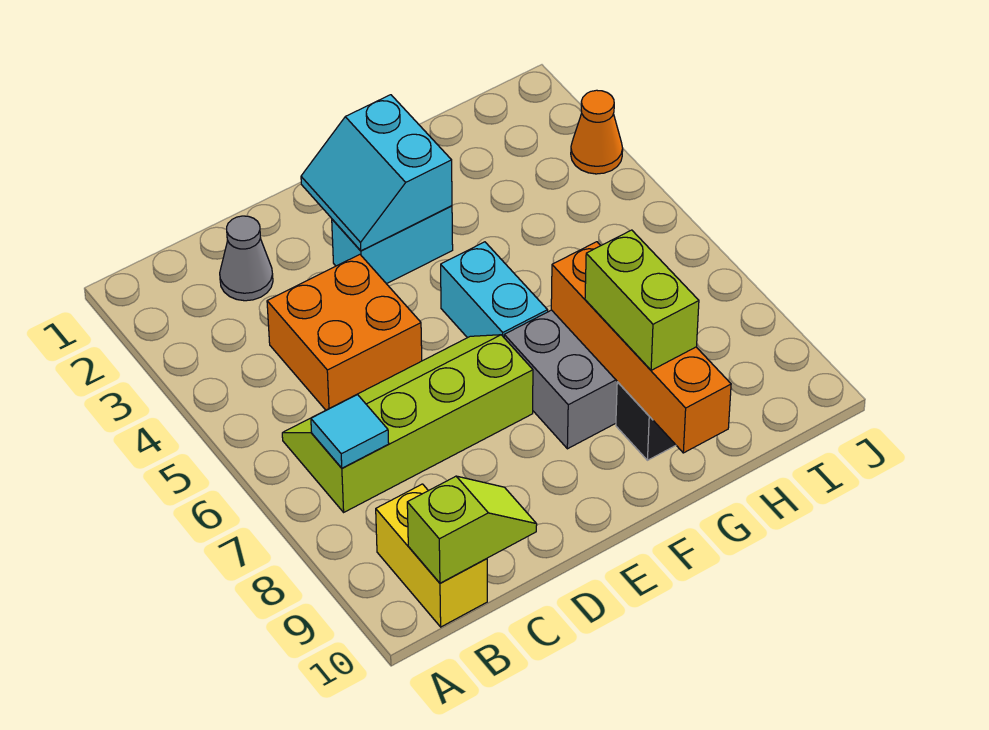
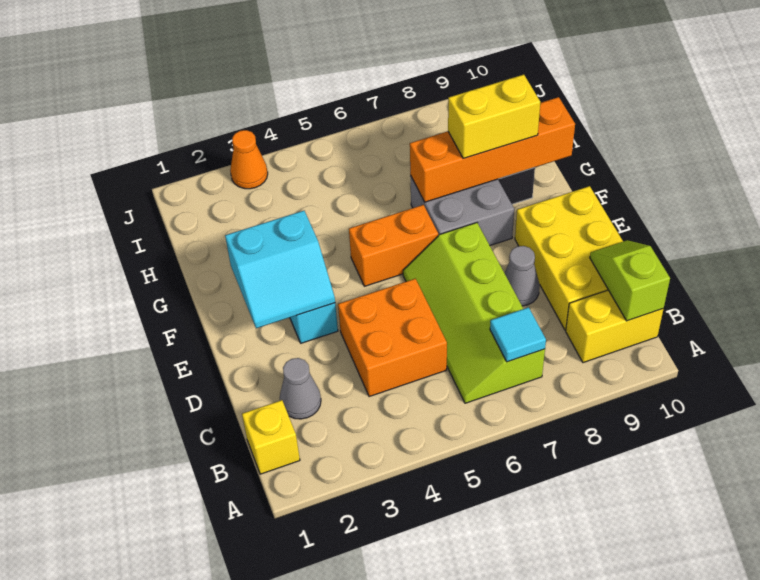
none -> yellow 1x1 brick [242,400,300,474]
none -> yellow 2x3 brick [515,186,623,330]
none -> grey 1x1 cone [505,246,540,306]
cyan 1x2 brick [441,242,548,338] -> orange 1x2 brick [349,205,438,286]
lime 1x2 brick [585,230,699,370] -> yellow 1x2 brick [448,75,540,159]

